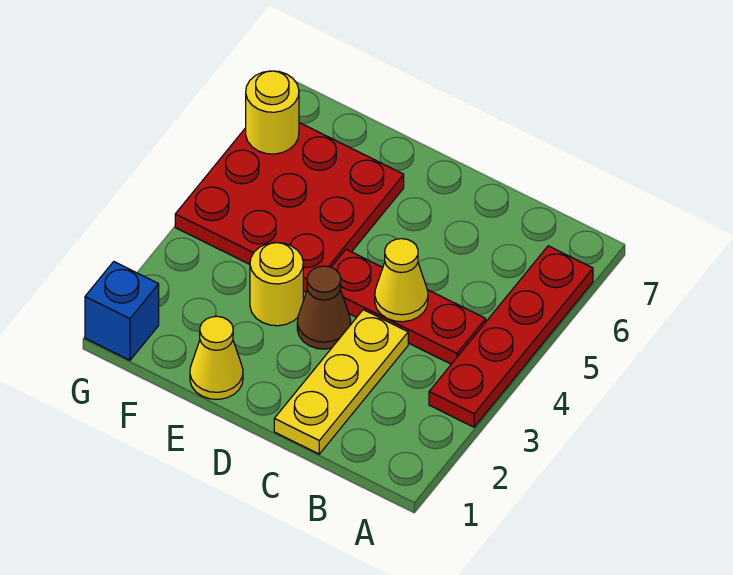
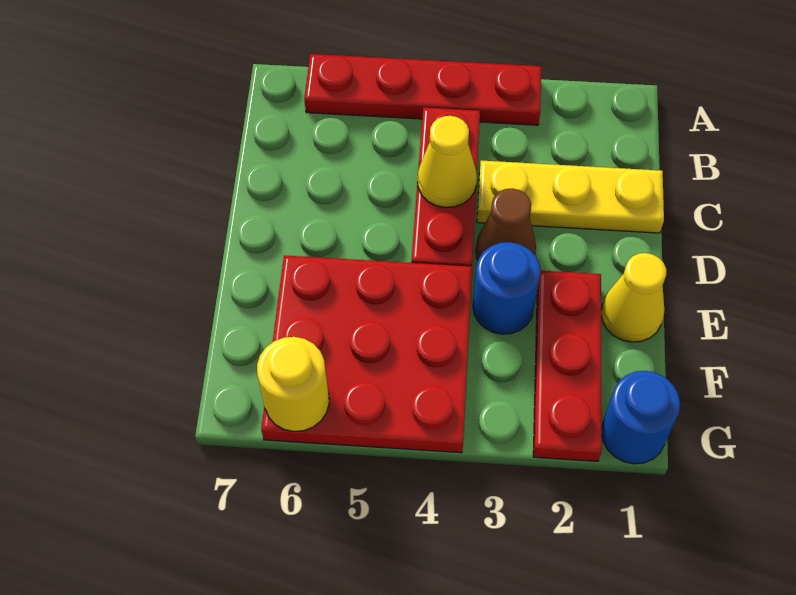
none -> red 1x3 plate [533,271,602,461]
yellow 1x1 round brick [250,242,303,326] -> blue 1x1 round brick [473,242,541,334]
blue 1x1 brick [85,262,159,360] -> blue 1x1 round brick [602,371,680,464]

